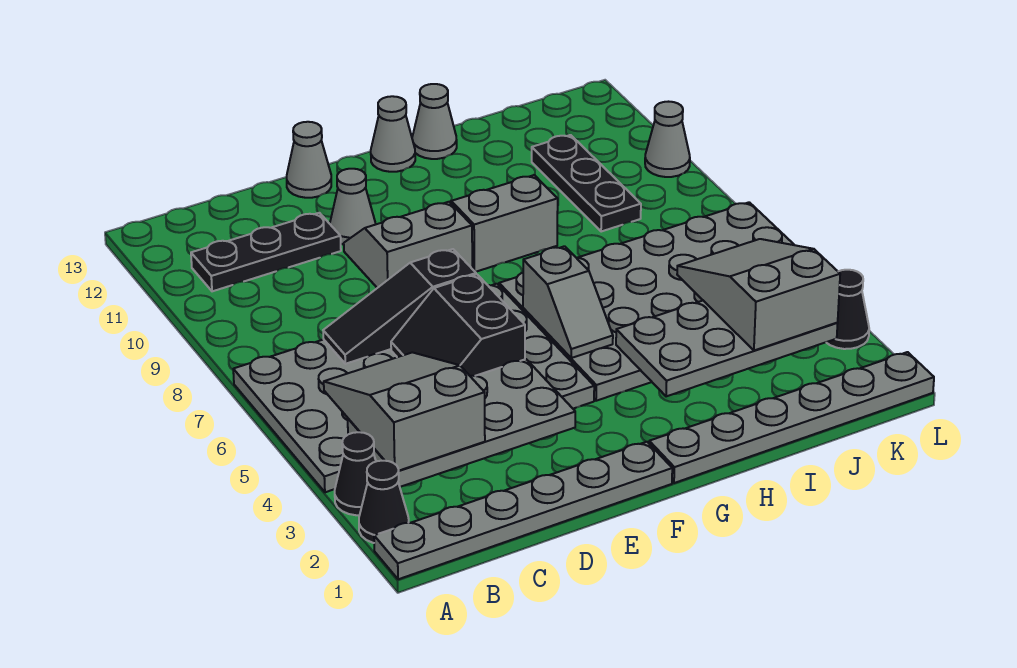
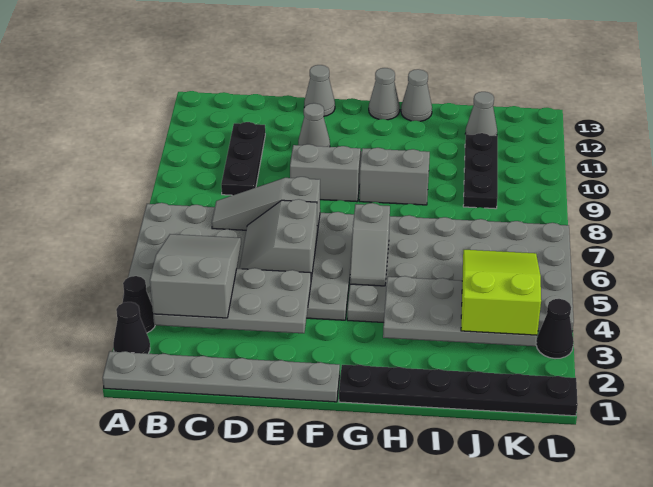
black 1x3 plate [191,213,341,291] -> black 1x3 plate turned to [221,122,265,195]
black 1x3 slope [323,249,476,364] -> grey 1x3 slope [212,177,320,233]
black 2x2 slope [391,274,525,376] -> grey 2x2 slope [240,199,317,279]
grey 1x6 plate [649,352,934,483] -> black 1x6 plate [339,365,578,416]
grey 2x3 slope [677,239,840,351] -> lime 2x3 slope [461,249,541,335]
grey 1x1 cone [645,102,690,177] -> grey 1x1 cone moved to [465,92,497,136]

